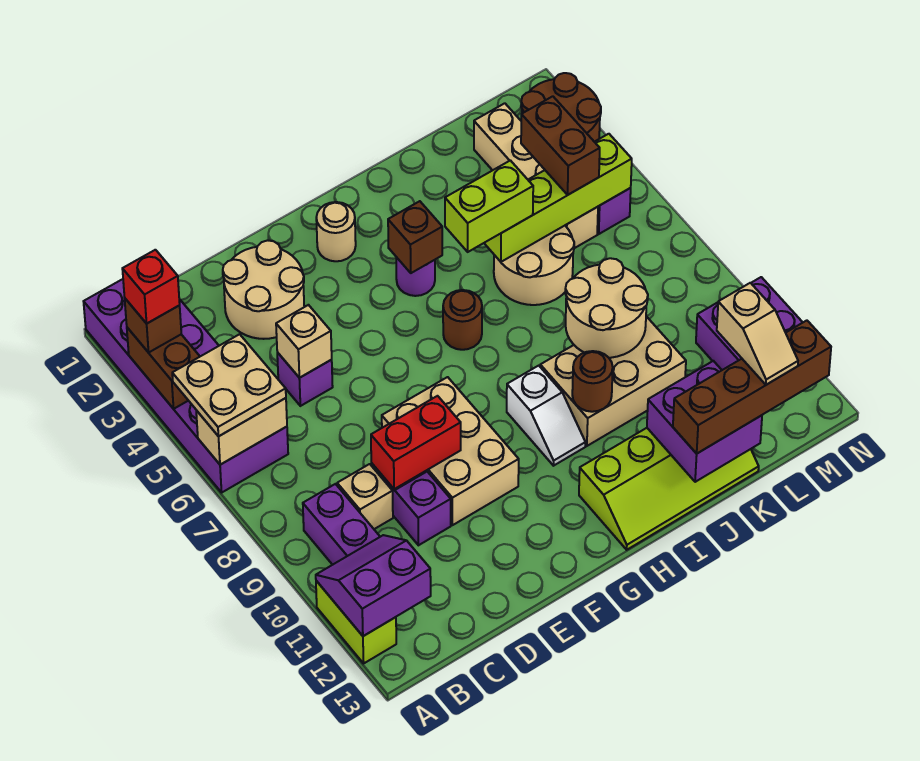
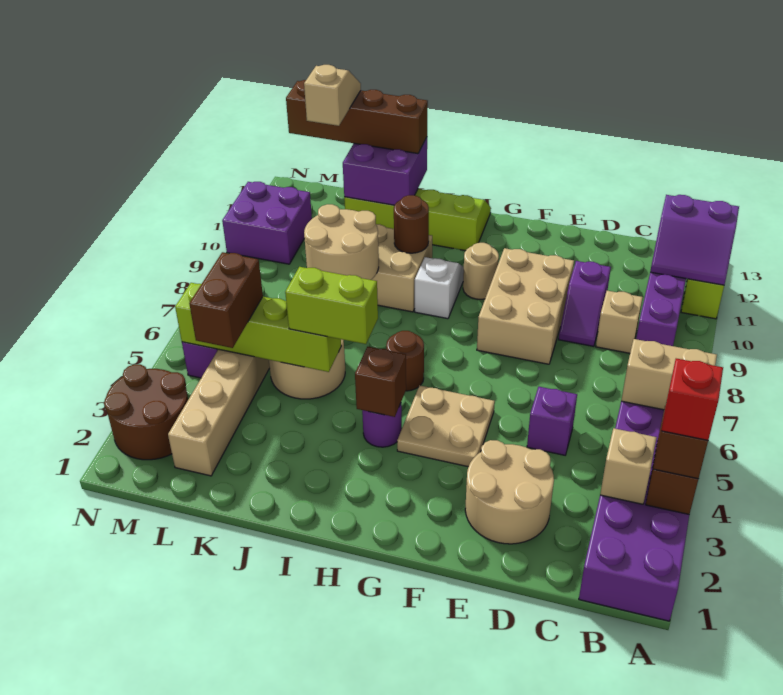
tan 2x2 plate [172,334,286,436] -> tan 2x2 plate moved to [397,385,495,467]
tan 1x1 brick [276,305,332,378] -> tan 1x1 brick moved to [600,428,657,504]
red 1x2 brick [371,396,461,489] -> none
tan 1x1 round brick [316,202,356,261] -> tan 1x1 round brick moved to [463,243,499,299]

